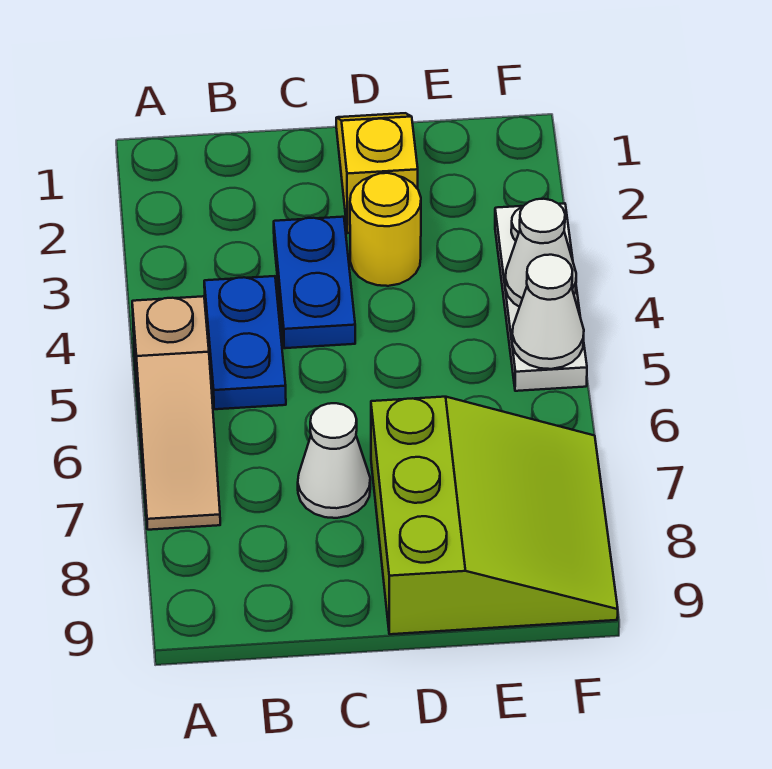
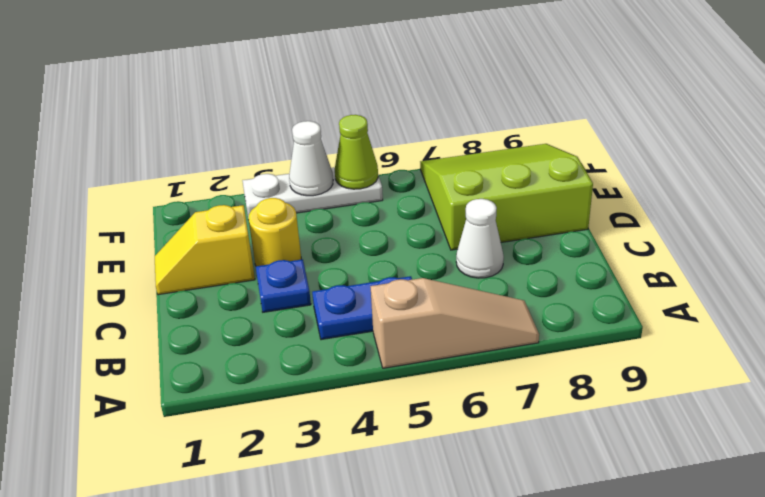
blue 1x2 plate [274,217,355,348] -> blue 1x1 plate [256,259,311,312]
white 1x1 cone [512,255,584,369] -> lime 1x1 cone [335,115,378,189]

